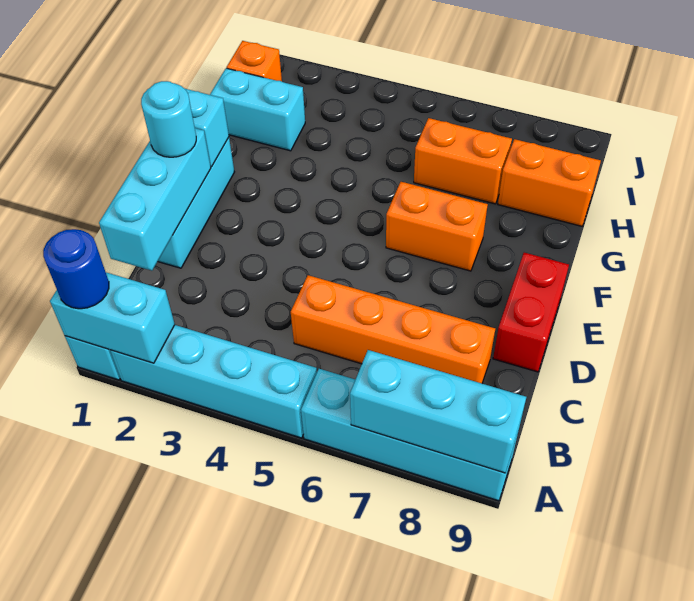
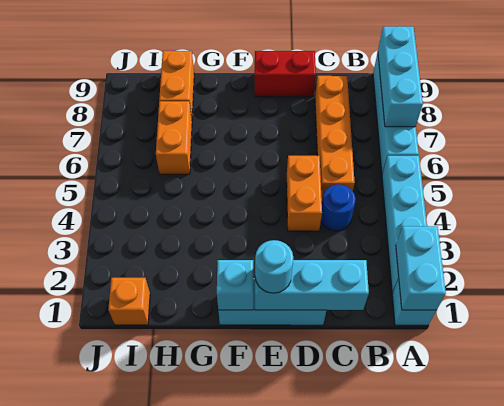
blue 1x1 round brick [43,229,109,309] -> blue 1x1 round brick moved to [321,184,356,231]
orange 1x2 brick [386,182,488,271] -> orange 1x2 brick moved to [287,156,322,231]
cyan 1x2 brick [210,68,305,151] -> none

